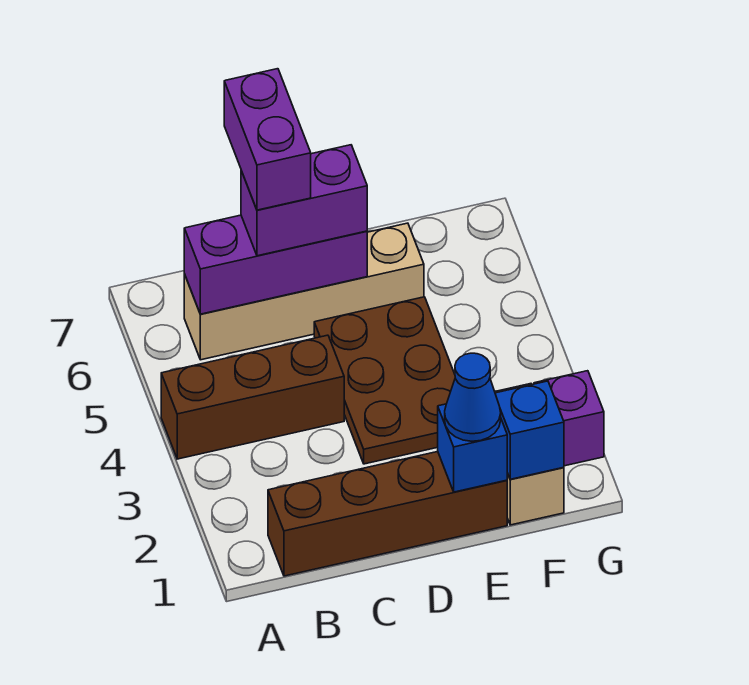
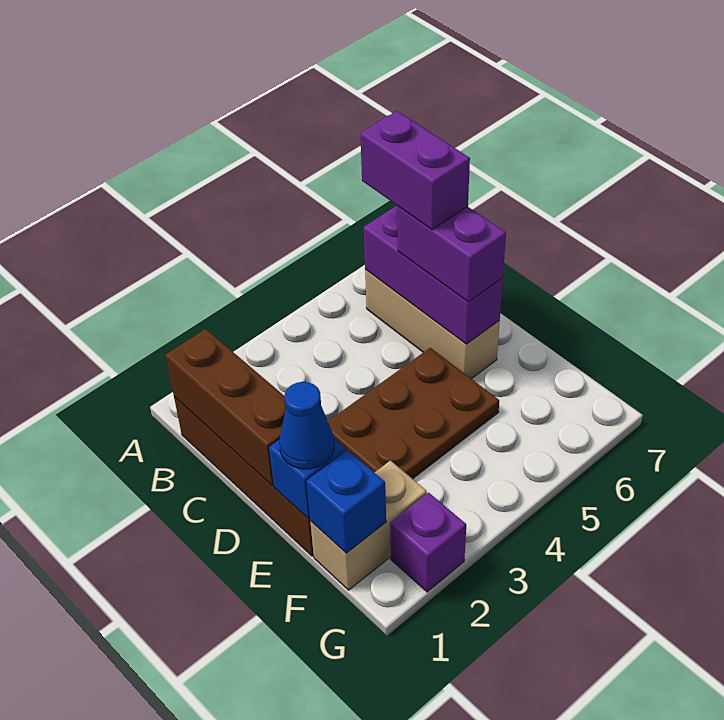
brown 1x3 brick [161,335,344,459] -> brown 1x3 brick moved to [166,329,286,486]
tan 1x4 brick [184,223,424,360] -> tan 1x3 brick [365,270,500,379]
purple 1x2 brick [224,69,311,210] -> purple 1x2 brick turned to [360,111,470,230]

